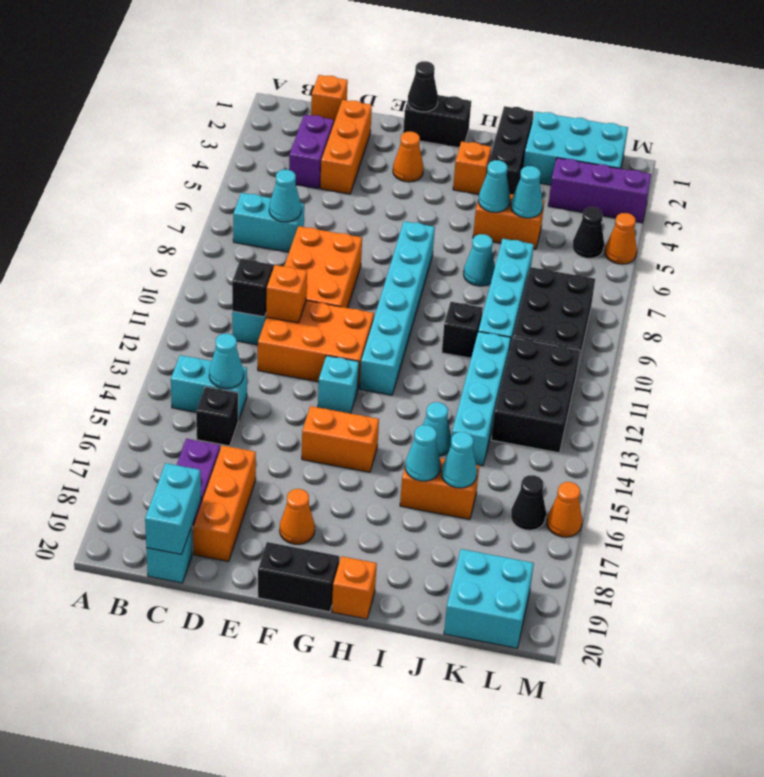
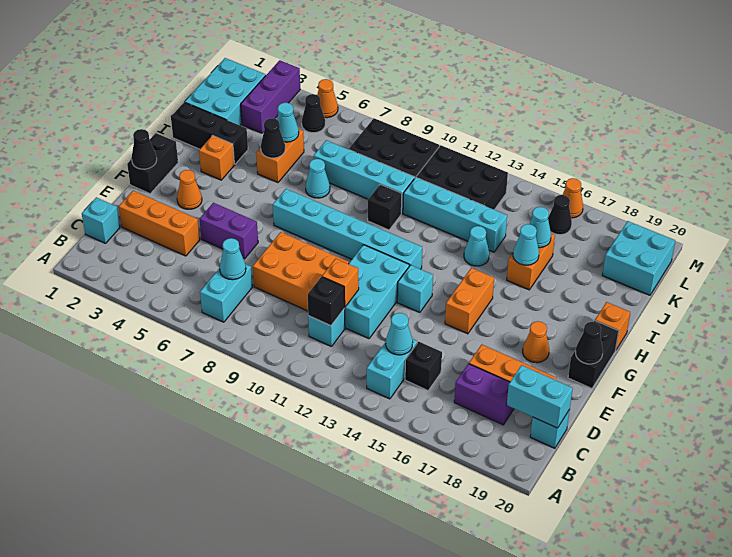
orange 1x1 brick [311,75,348,122] -> cyan 1x1 brick [82,197,120,243]
purple 1x2 brick [289,115,334,189] -> purple 1x2 brick moved to [200,203,258,259]
orange 2x3 brick [258,301,374,387] -> cyan 2x3 brick [344,245,409,339]
none -> black 1x1 cone [576,322,603,364]
cyan 1x1 cone [478,160,510,212] -> black 1x1 cone [261,118,285,158]

